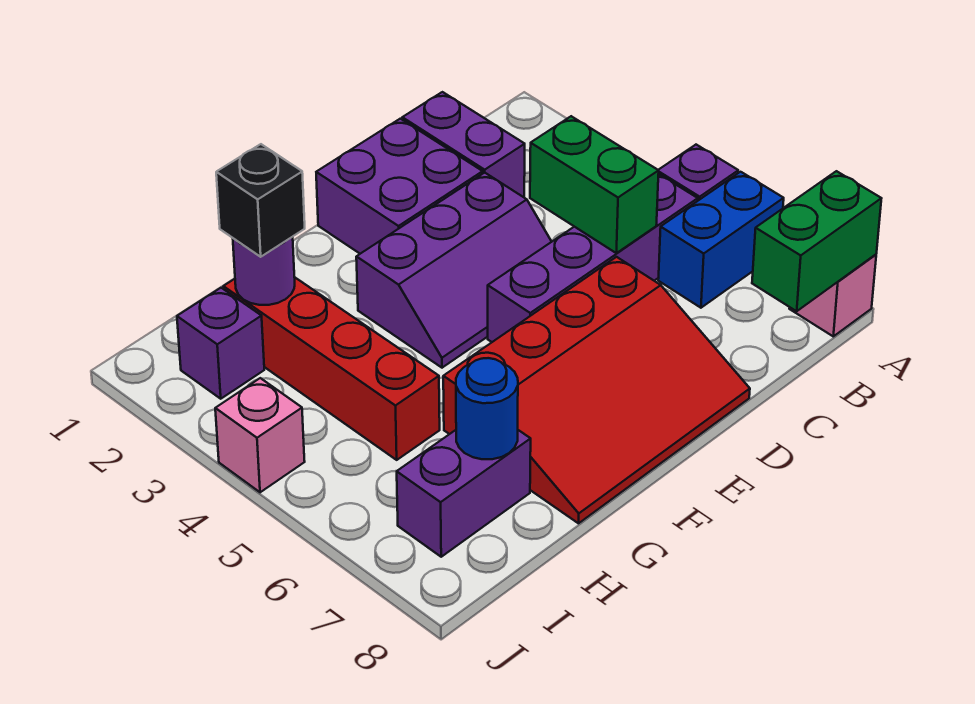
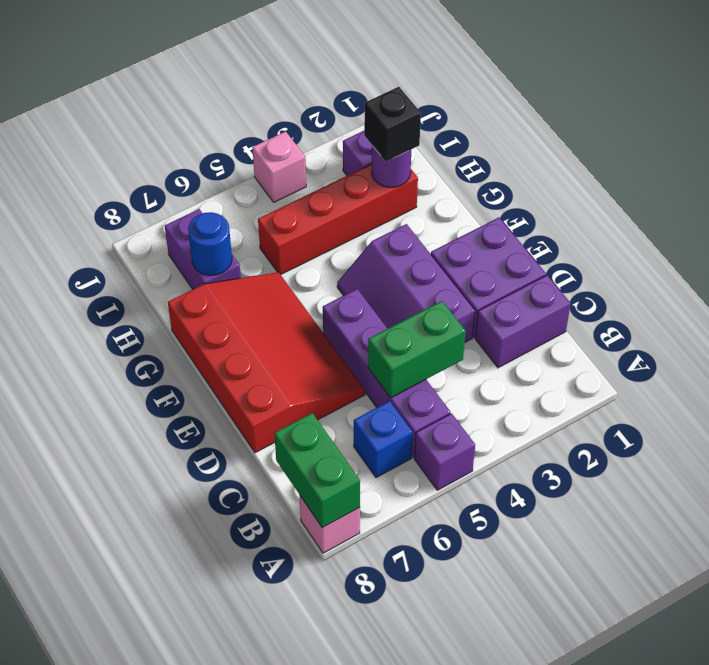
blue 1x2 brick [658,172,784,308] -> blue 1x1 brick [354,401,413,478]
red 3x4 slope [443,257,750,523] -> red 3x4 slope turned to [168,272,365,453]

